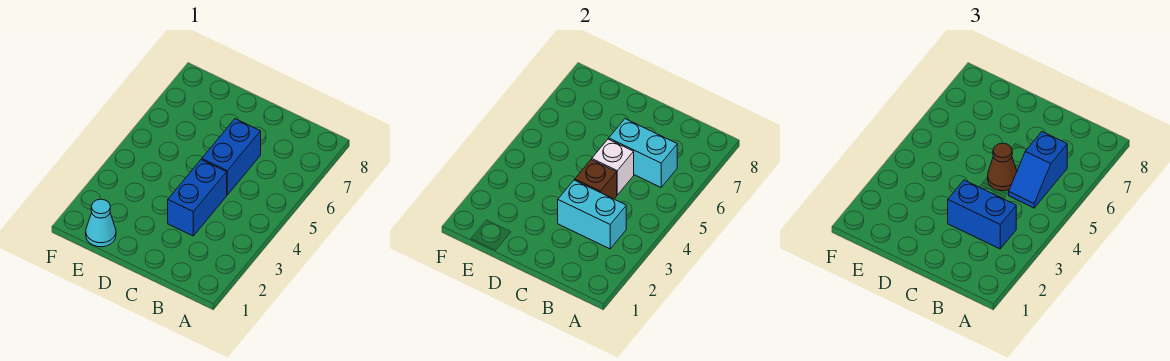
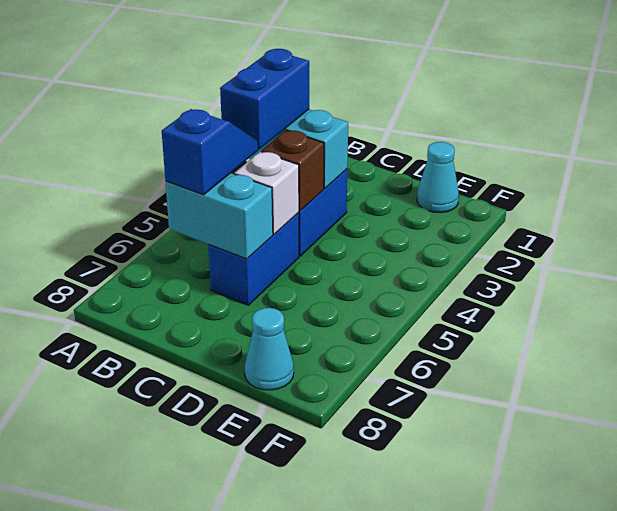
blue 1x2 brick [948,180,1016,249] -> blue 1x2 brick turned to [220,49,309,149]
brown 1x1 cone [988,143,1017,191] -> none
none -> cyan 1x1 cone [245,308,294,390]

